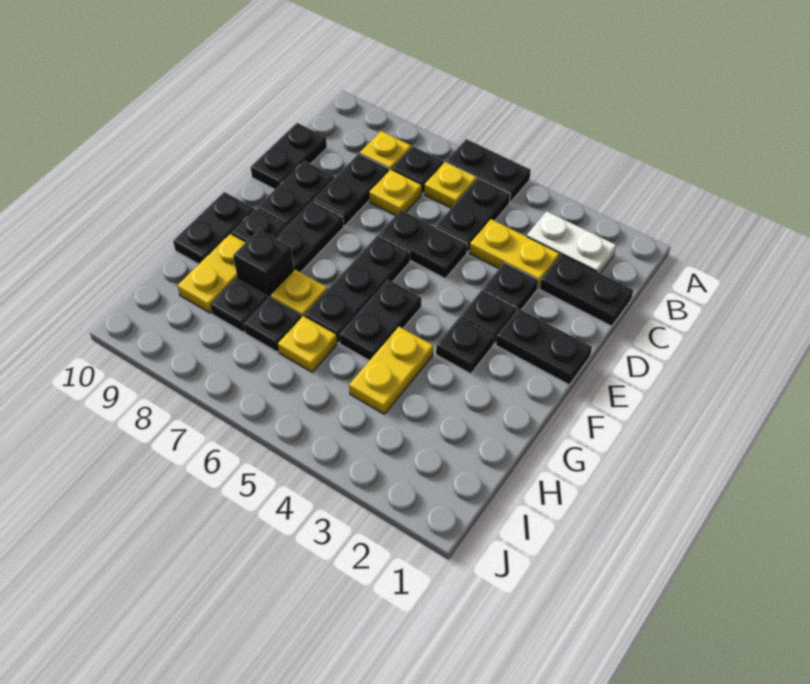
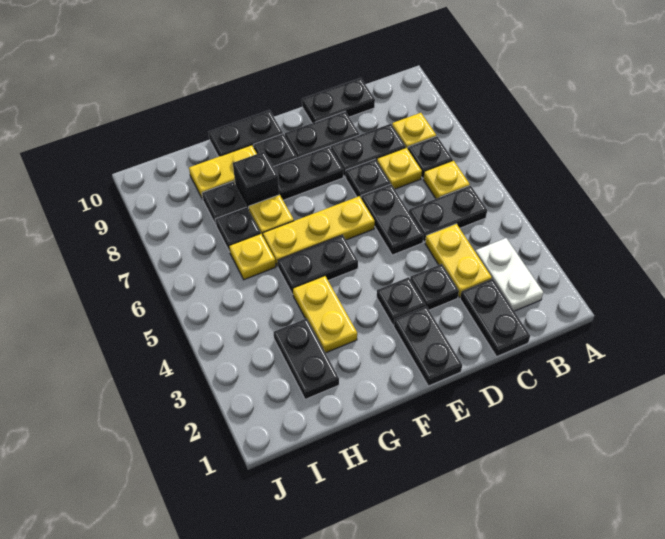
black 1x2 plate [446,139,531,203] -> black 1x2 plate moved to [273,318,339,399]
black 1x3 plate [304,235,410,343] -> yellow 1x3 plate [263,196,375,267]
black 1x1 plate [436,318,494,374] -> black 1x1 plate moved to [346,159,391,198]
yellow 1x2 plate [349,327,433,414] -> yellow 1x2 plate turned to [293,276,357,353]

